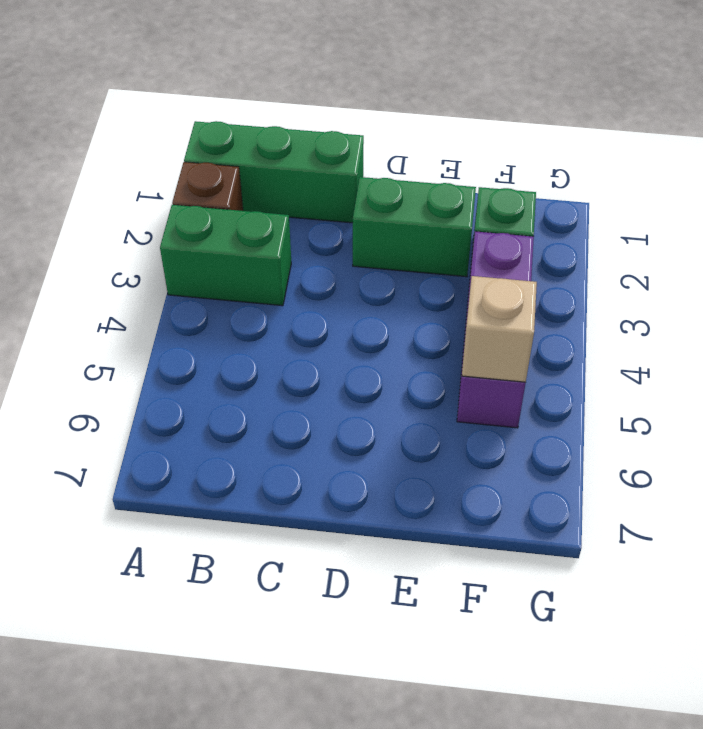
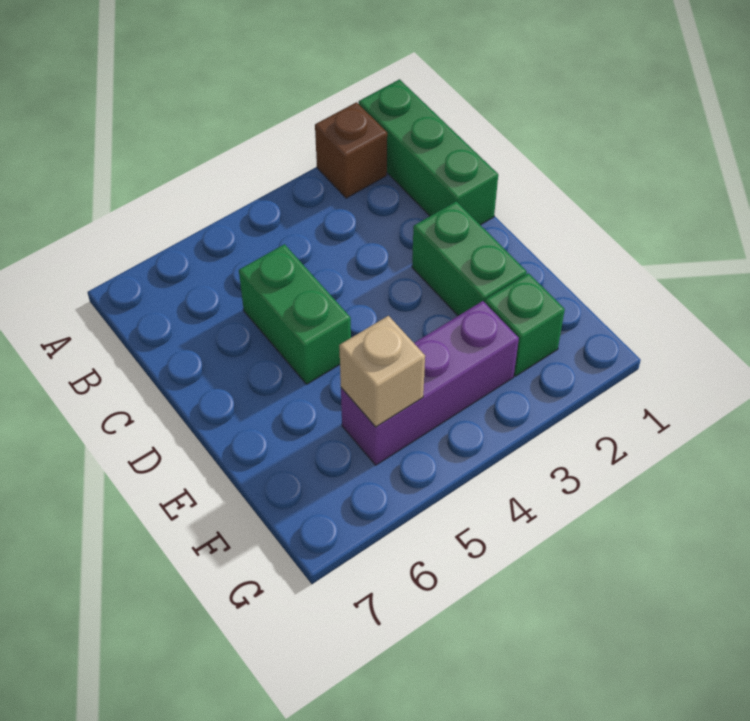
green 1x2 brick [160,205,291,306] -> green 1x2 brick moved to [239,244,351,384]

